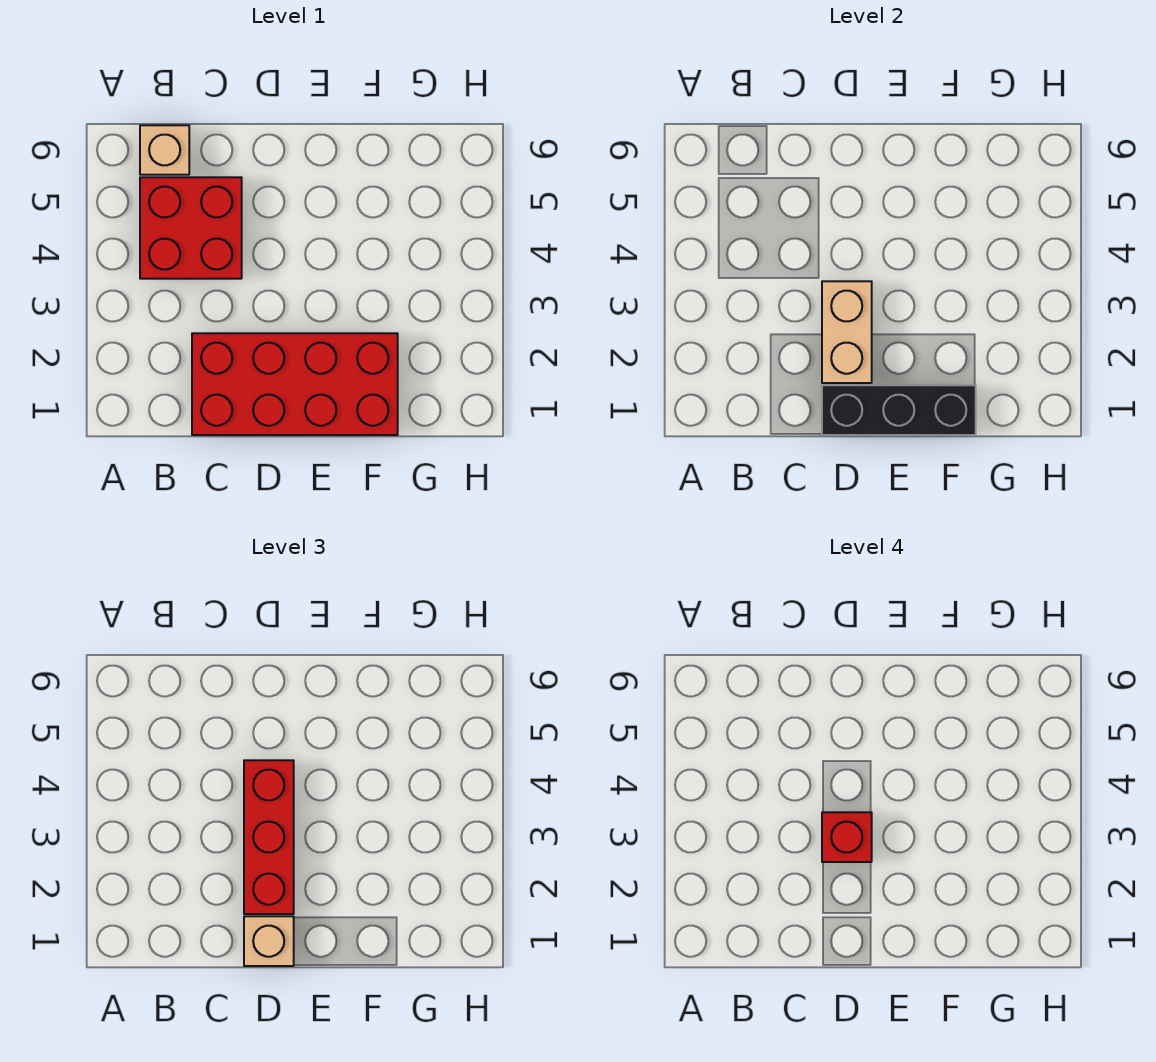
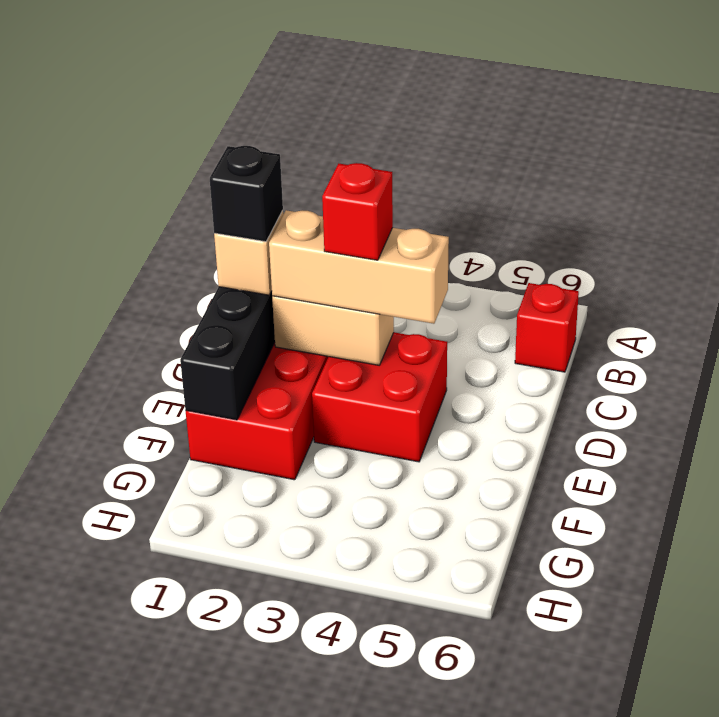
red 2x2 brick [140,177,242,279] -> red 2x2 brick moved to [312,332,447,462]
tan 1x1 brick [140,125,189,175] -> red 1x1 brick [515,283,579,372]
none -> black 1x1 brick [210,146,283,242]
red 1x3 brick [244,760,294,914] -> tan 1x3 brick [269,210,449,324]

